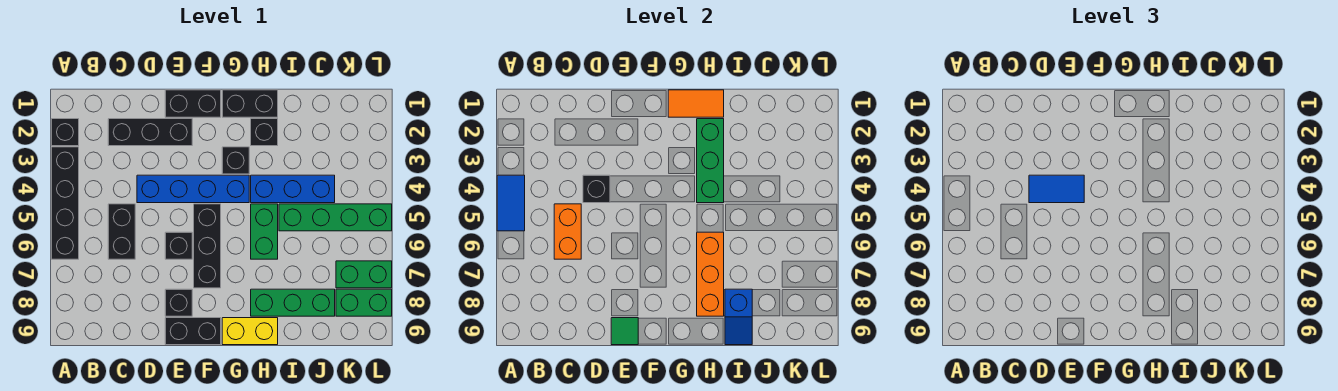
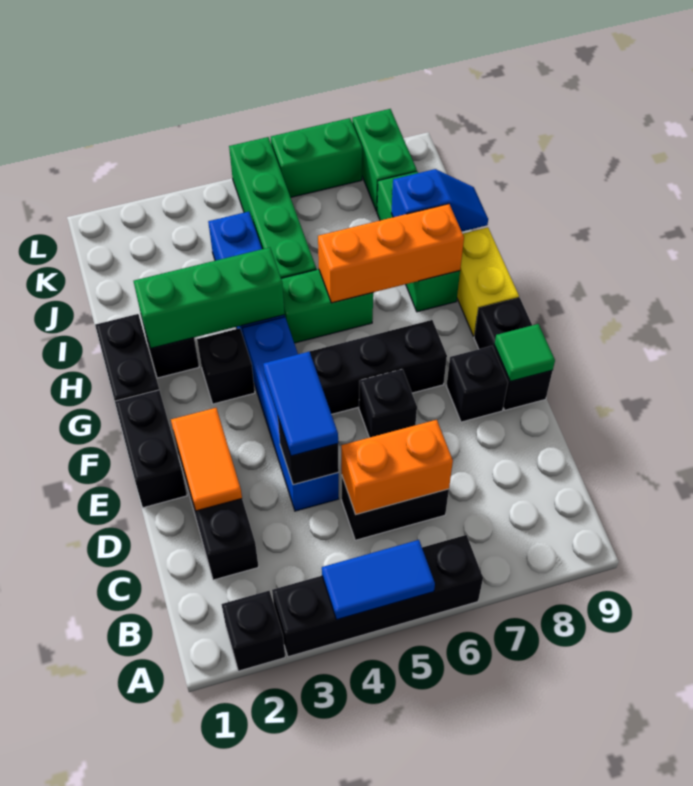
orange 1x2 tile [668,90,724,117] -> orange 1x2 tile moved to [171,408,242,511]
green 1x2 brick [336,261,392,288] -> green 1x2 brick turned to [271,118,362,197]

